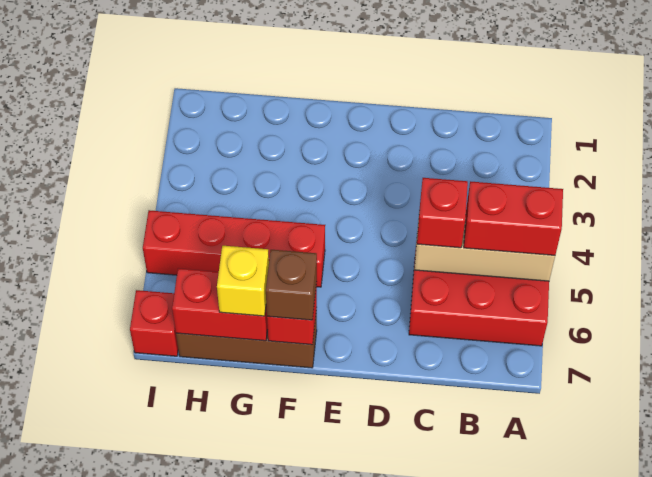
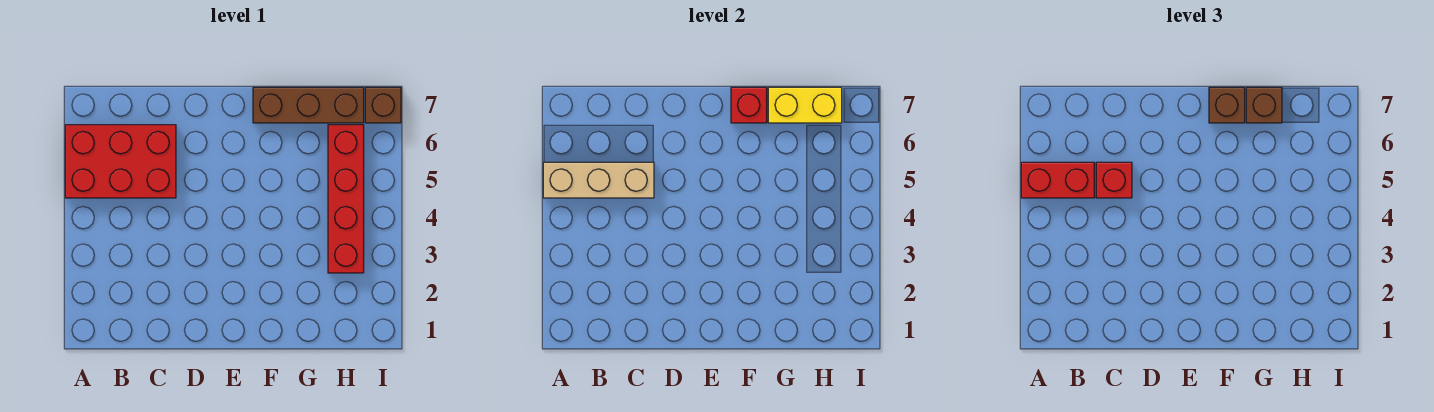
red 1x4 brick [143,210,325,287] -> red 1x4 brick turned to [328,125,364,273]
red 1x2 brick [172,268,268,341] -> yellow 1x2 brick [768,87,842,123]
yellow 1x1 brick [217,246,269,316] -> brown 1x1 brick [1246,87,1282,123]
red 1x1 brick [130,290,178,356] -> brown 1x1 brick [365,87,401,123]

